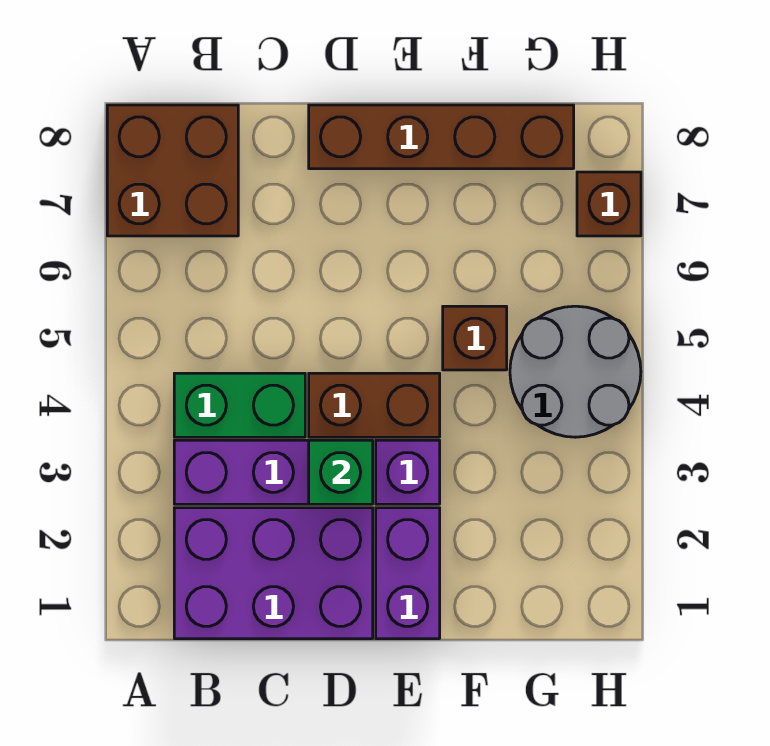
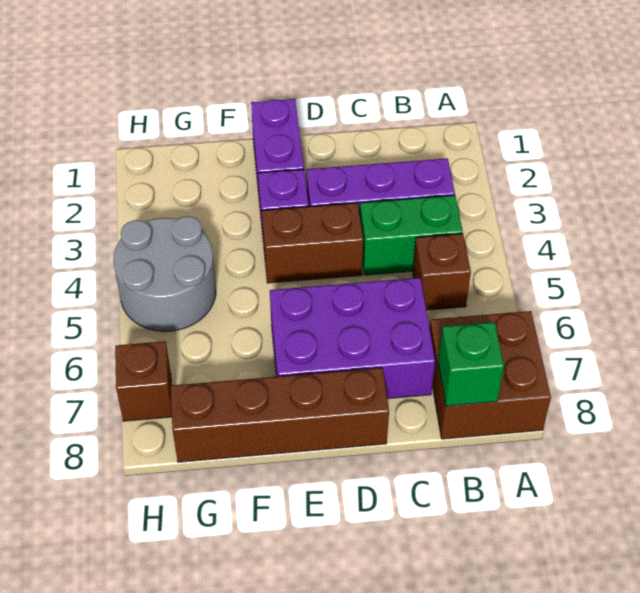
purple 2x3 brick [174,508,373,639] -> purple 2x3 brick moved to [270,278,435,399]
green 1x1 brick [309,440,373,504] -> green 1x1 brick moved to [438,322,504,406]
brown 1x1 brick [443,306,507,370] -> brown 1x1 brick moved to [413,234,471,310]

